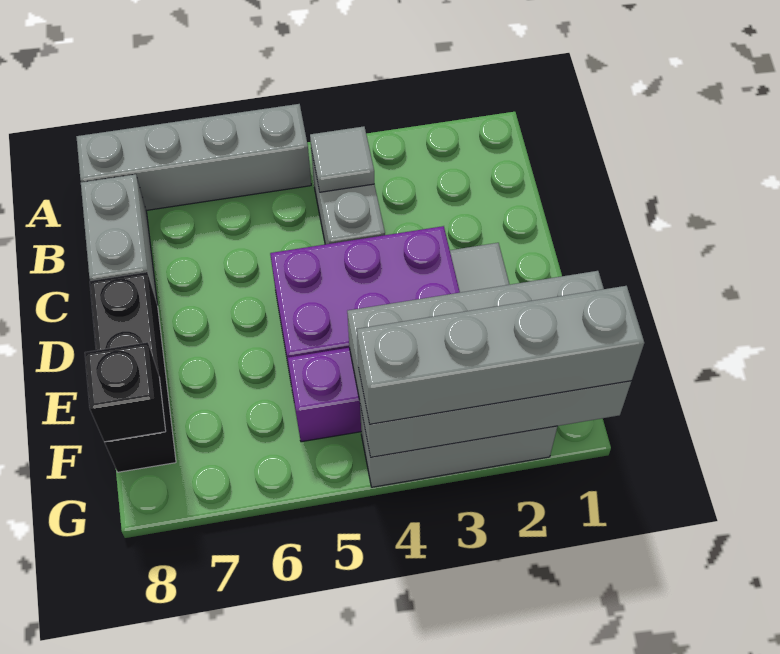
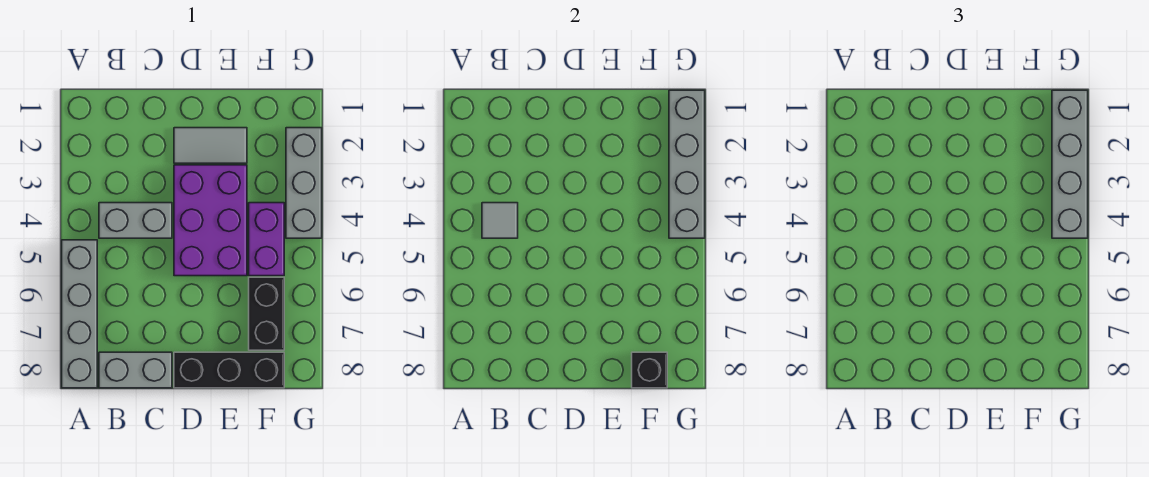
grey 2x4 brick [347,271,631,457] -> grey 1x4 brick [669,90,705,238]
none -> black 1x2 brick [249,277,284,350]

